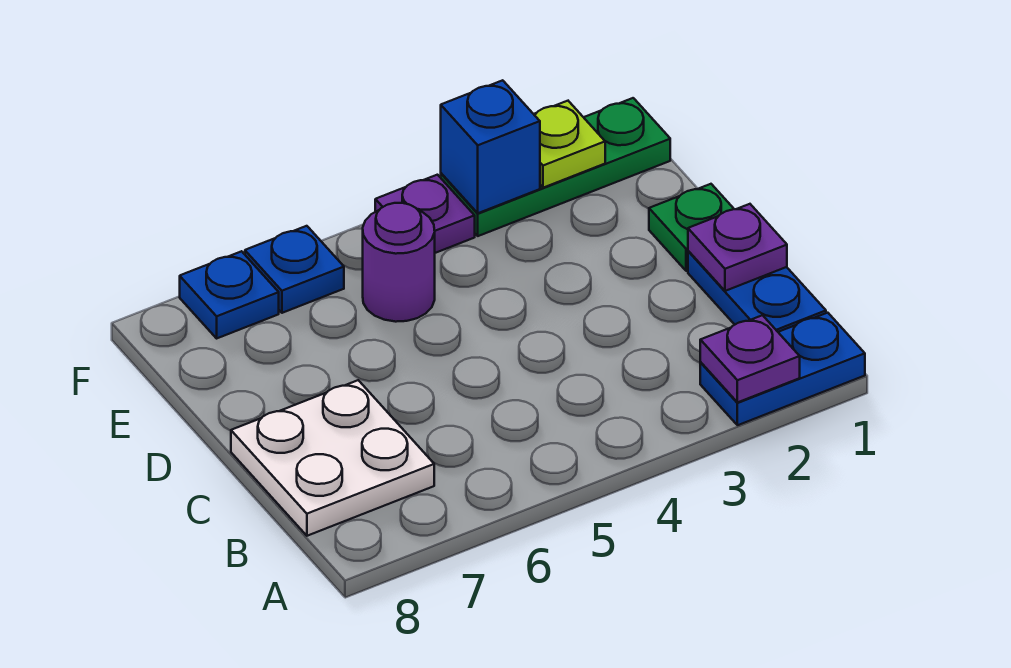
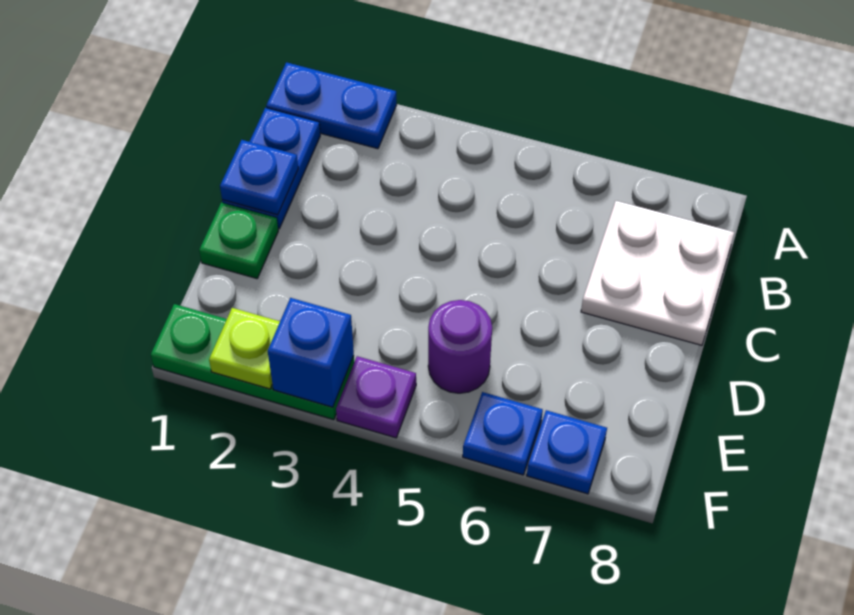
purple 1x1 plate [700,315,800,402] -> none
purple 1x1 plate [688,204,787,291] -> blue 1x1 plate [220,140,298,215]

